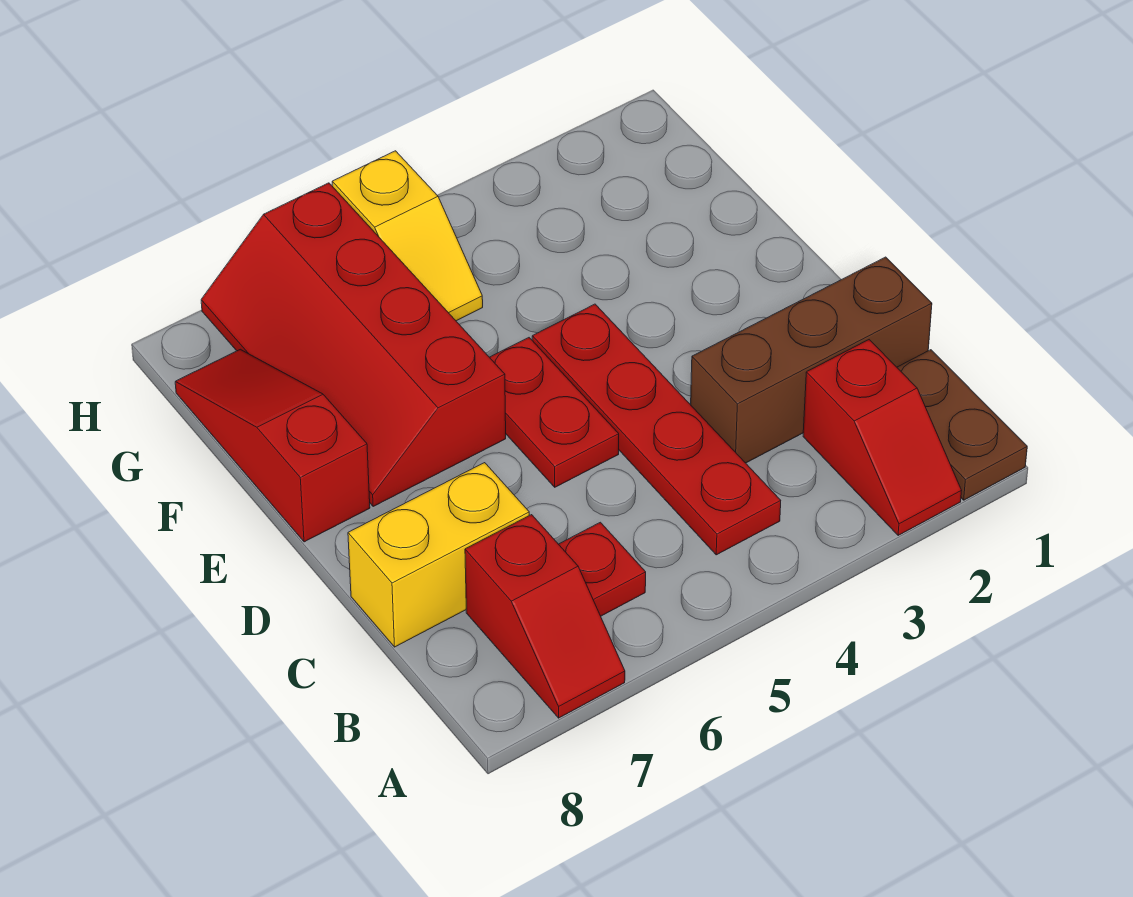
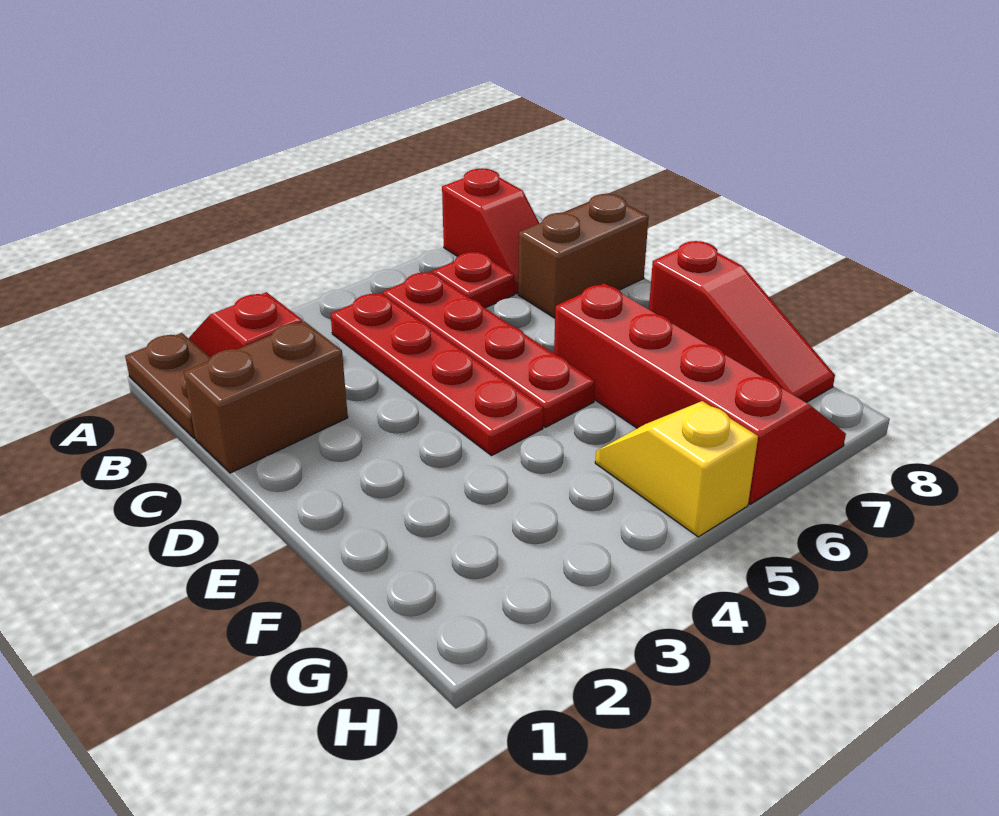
red 1x2 slope [465,515,625,718] -> red 1x2 slope turned to [442,168,539,294]
brown 1x3 brick [691,257,932,463] -> brown 1x2 brick [184,321,348,473]
yellow 1x2 brick [348,463,529,647] -> brown 1x2 brick [518,194,649,318]
red 1x2 plate [490,338,619,487] -> red 1x4 plate [383,272,595,427]

